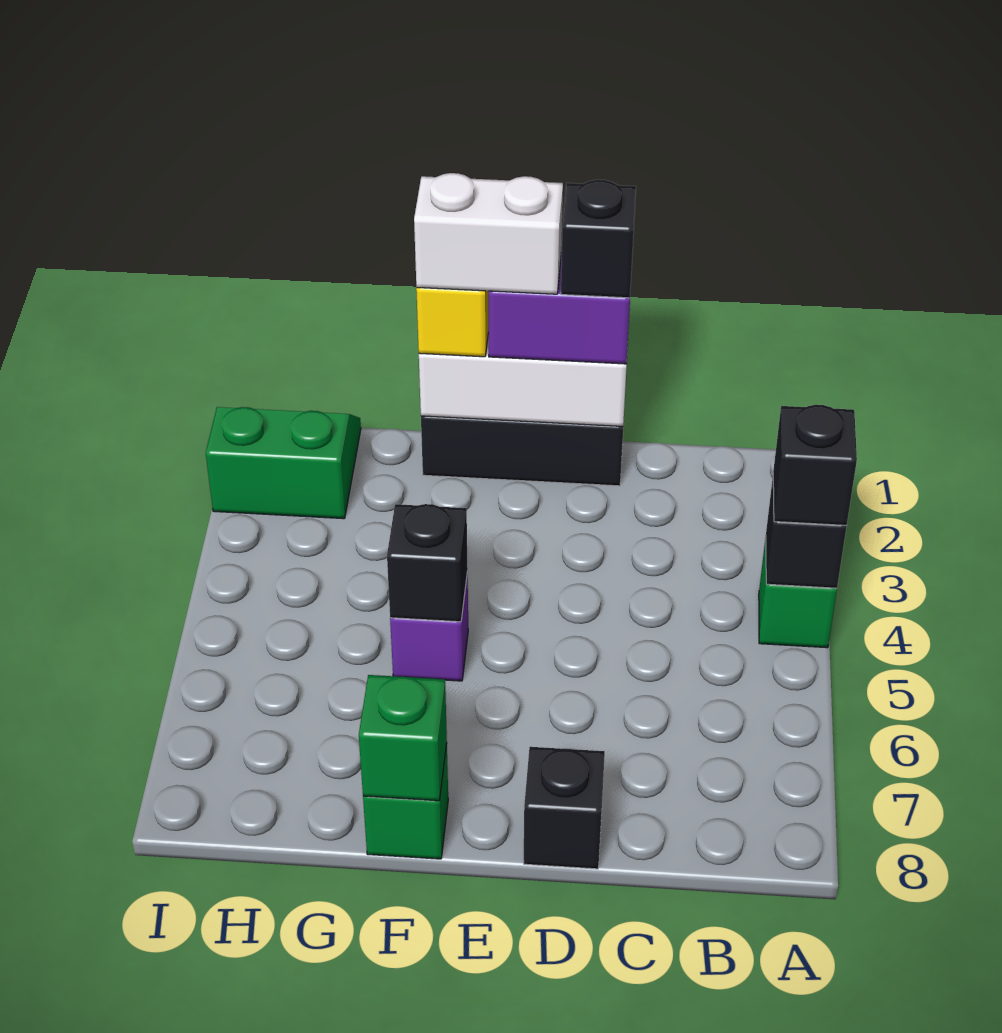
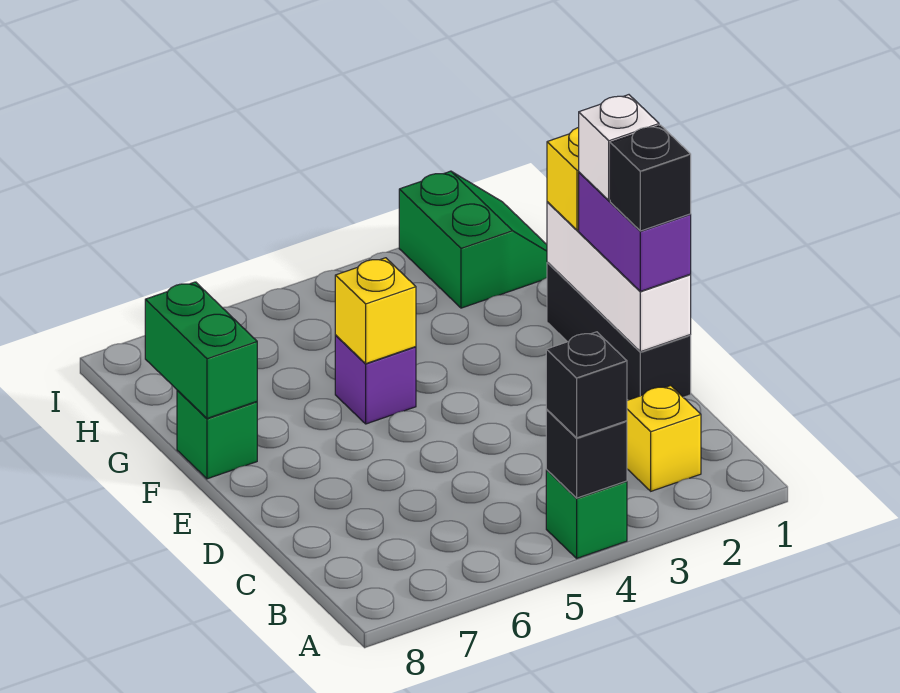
none -> yellow 1x1 brick [627,386,701,491]
black 1x1 brick [524,747,605,869] -> none
white 1x2 brick [414,173,563,294] -> white 1x1 brick [579,95,659,200]
black 1x1 brick [387,504,468,622] -> yellow 1x1 brick [335,258,416,364]
green 1x1 brick [359,675,447,801] -> green 1x2 brick [145,282,257,418]

